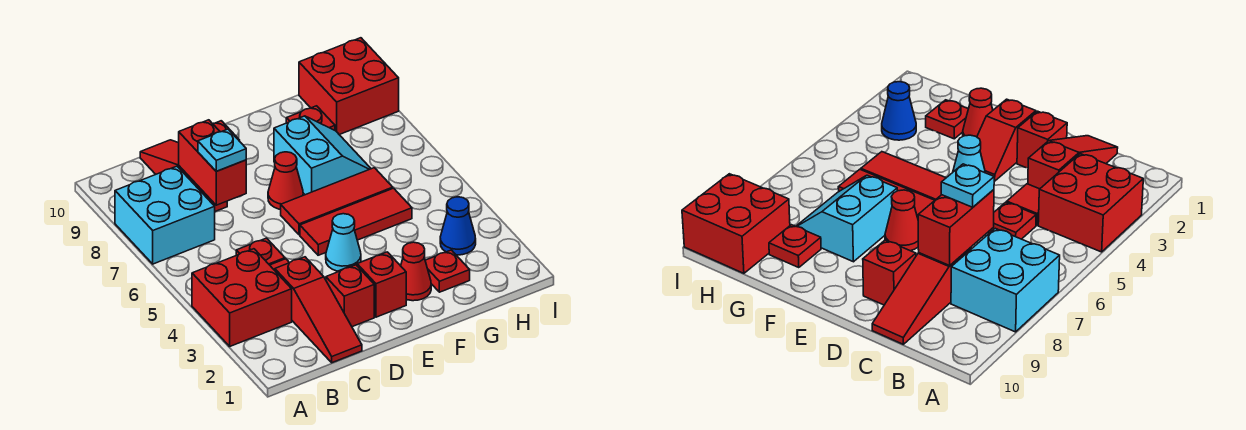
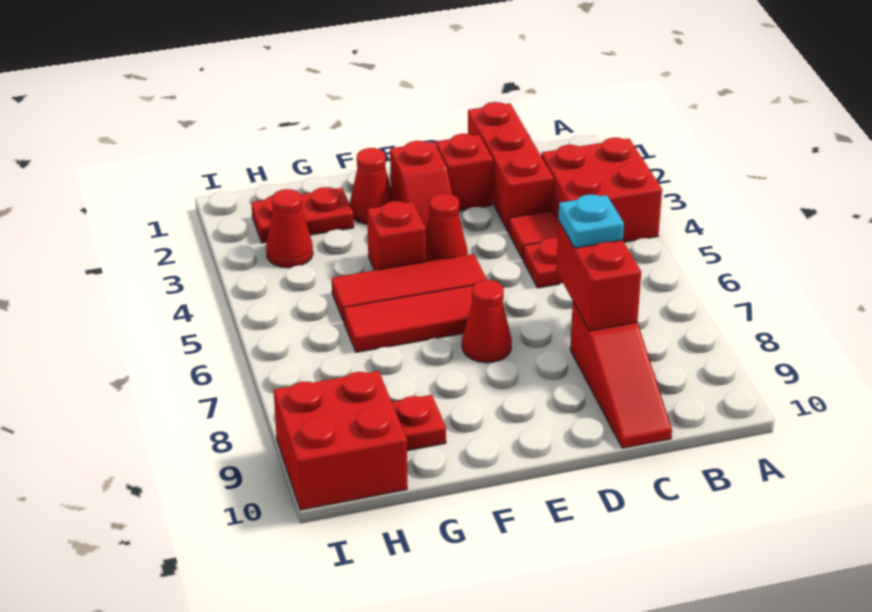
cyan 2x2 brick [115,166,215,264] -> none
red 1x3 slope [275,257,362,363] -> red 1x3 brick [468,102,553,232]
red 1x1 brick [863,240,916,305] -> red 1x1 brick moved to [367,201,426,270]
cyan 1x1 cone [326,214,361,271] -> red 1x1 cone [425,193,468,262]
cyan 2x2 slope [274,116,371,195] -> none
red 1x1 plate [425,250,470,292] -> red 1x2 plate [251,187,354,243]
blue 1x1 cone [440,197,476,255] -> red 1x1 cone [266,189,313,268]

